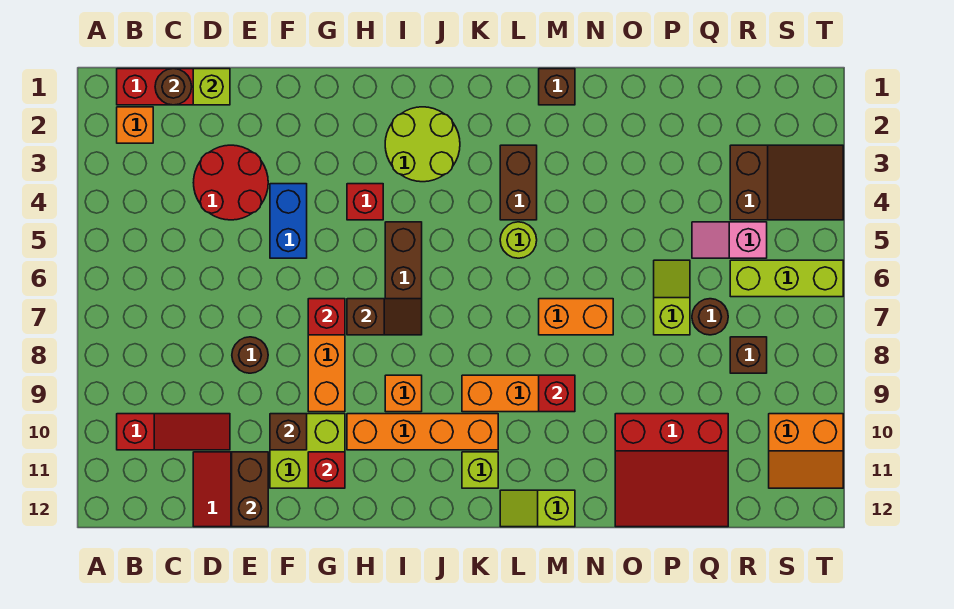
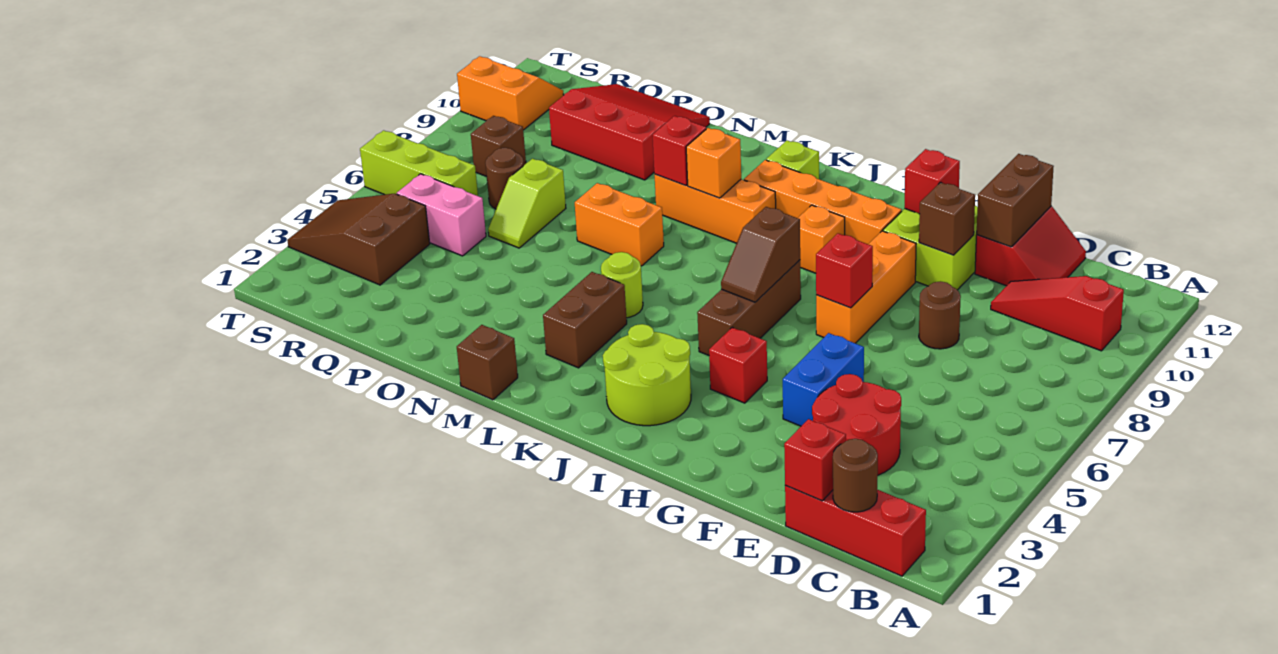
orange 1x1 brick [117,107,153,143] -> orange 1x1 brick moved to [686,128,741,198]
lime 1x1 brick [193,69,230,105] -> red 1x1 brick [784,419,846,501]
brown 1x2 slope [347,299,422,335] -> brown 1x2 slope turned to [721,207,800,302]
lime 1x2 slope [500,490,575,527] -> none
pink 1x2 slope [692,222,767,258] -> pink 1x2 brick [397,174,486,256]

